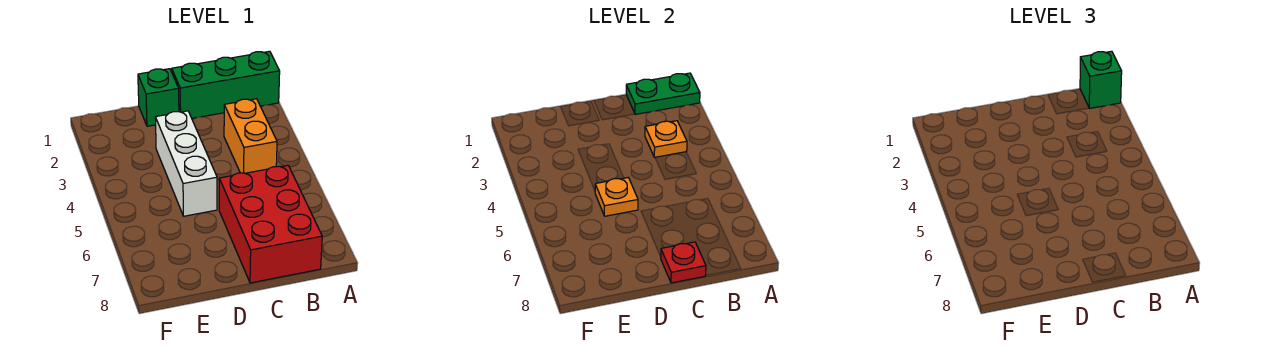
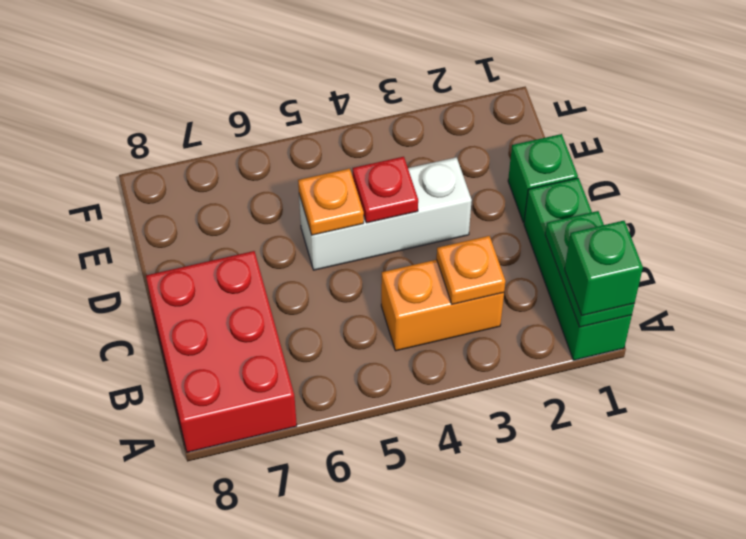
red 2x3 brick [219,165,322,283] -> red 2x3 brick turned to [146,251,297,452]
red 1x1 plate [661,242,706,283] -> red 1x1 plate moved to [353,157,418,223]

